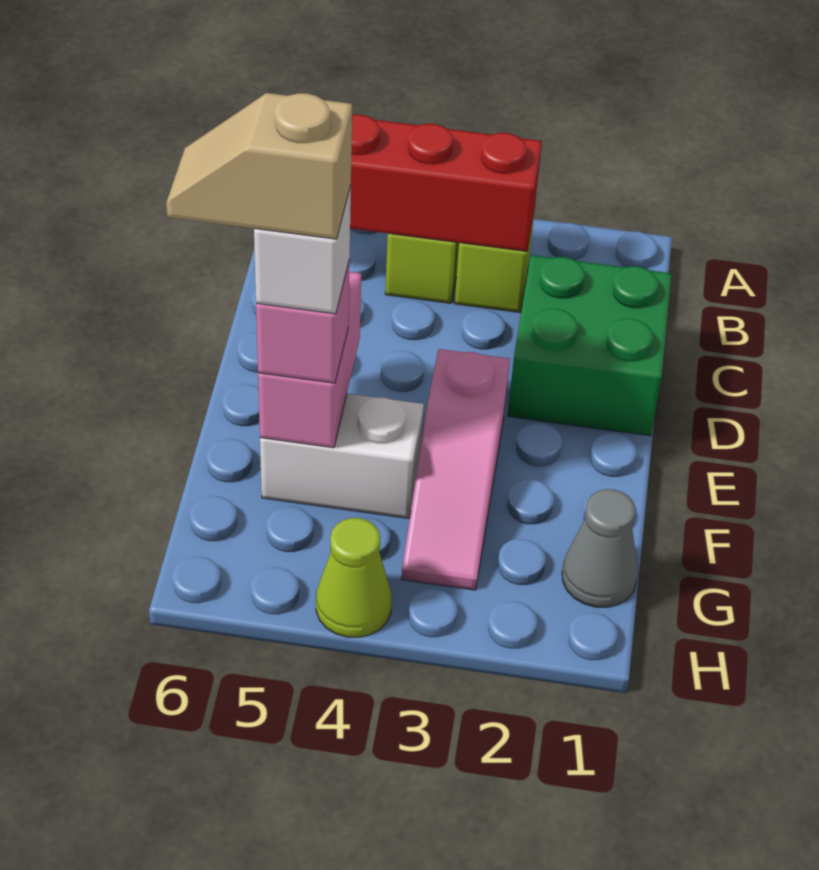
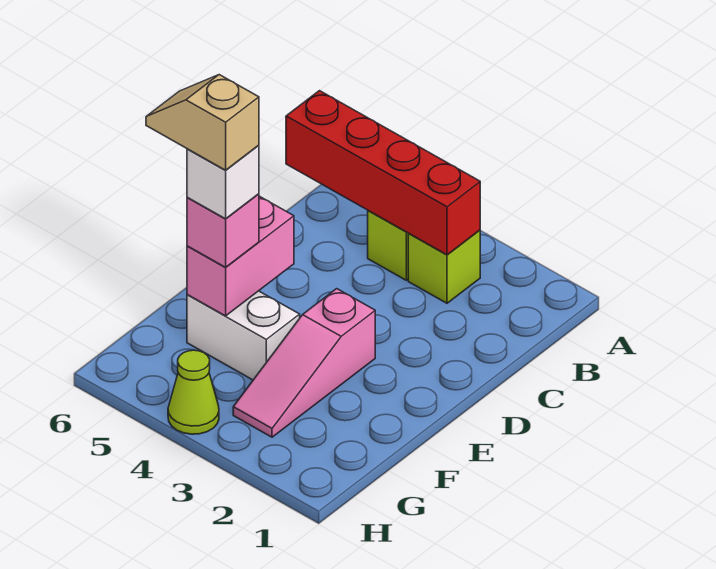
green 2x2 brick [508,255,672,436] -> none
grey 1x1 cone [562,489,638,607] -> none

